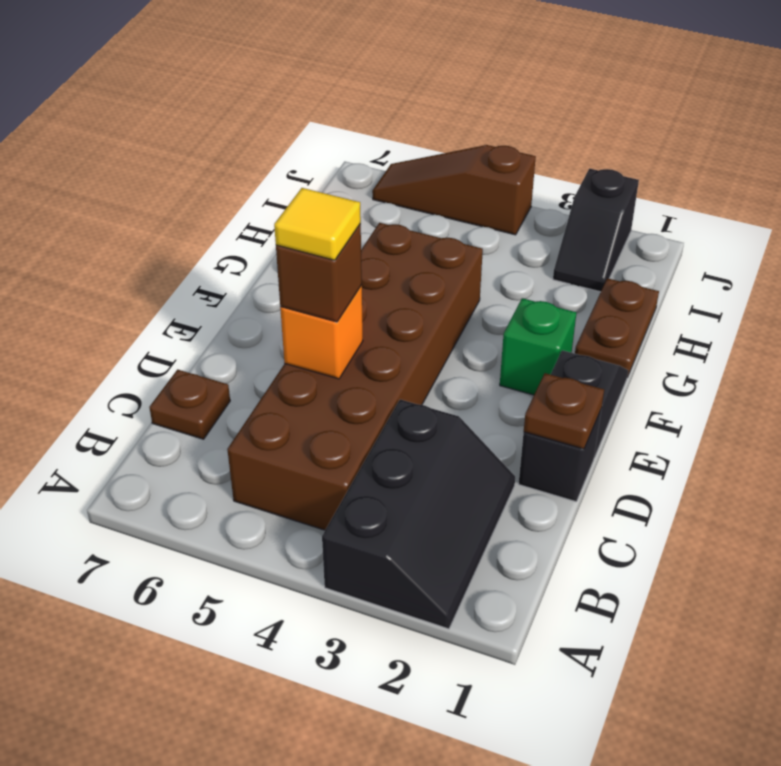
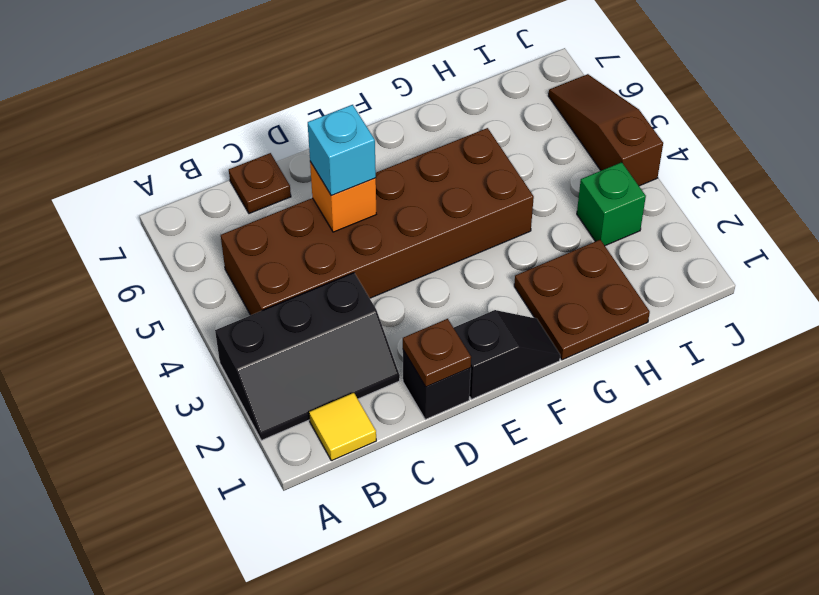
brown 1x1 brick [276,224,362,322] -> cyan 1x1 brick [308,105,376,196]
yellow 1x1 tile [274,188,361,260] -> yellow 1x1 tile moved to [309,393,376,461]
green 1x1 brick [500,298,576,395] -> green 1x1 brick moved to [577,162,646,246]
brown 1x2 plate [575,278,659,377] -> brown 2x2 plate [514,240,650,360]
black 1x2 slope [553,169,639,292] -> none

